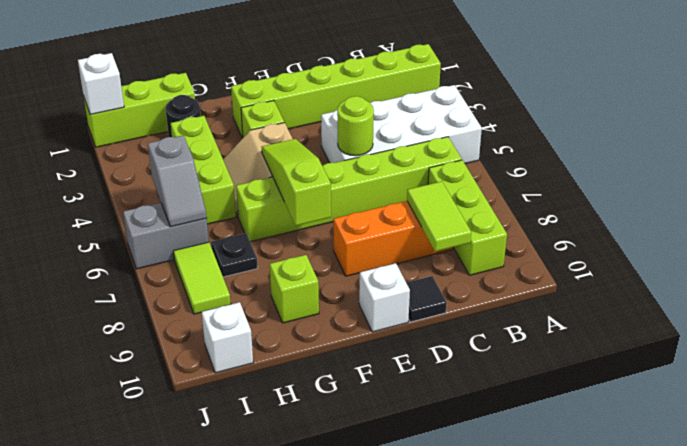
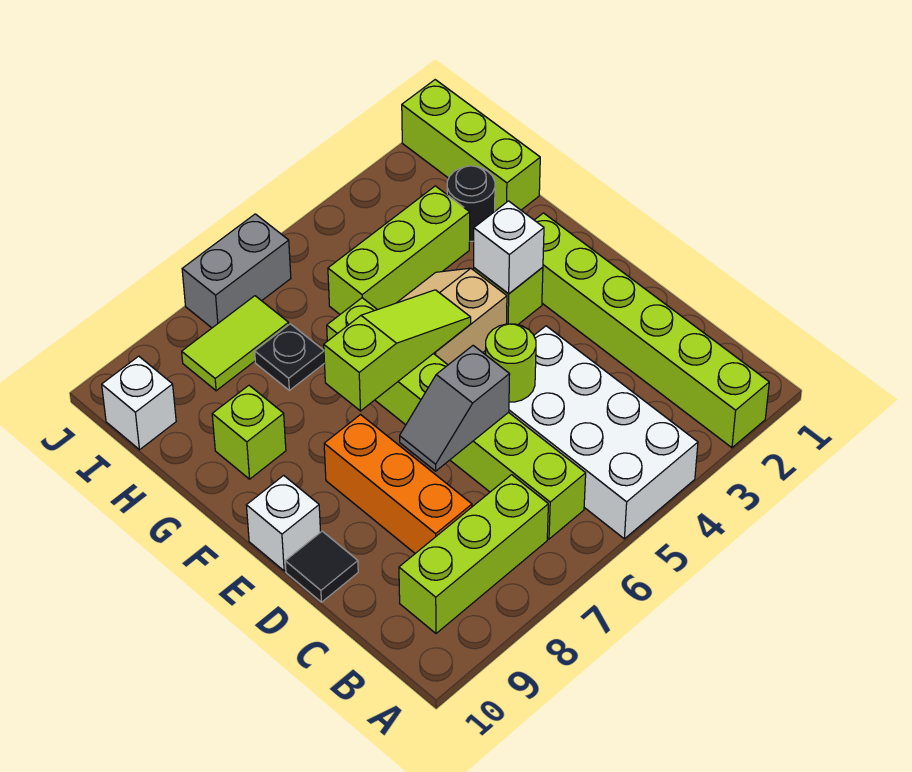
lime 1x2 tile [407,181,471,252] -> none
grey 1x2 slope [148,135,207,227] -> grey 1x2 slope moved to [400,346,510,471]
grey 1x2 brick [123,203,209,269] -> grey 1x2 brick turned to [182,214,291,328]
white 1x1 brick [78,53,124,114] -> white 1x1 brick moved to [474,201,544,294]

